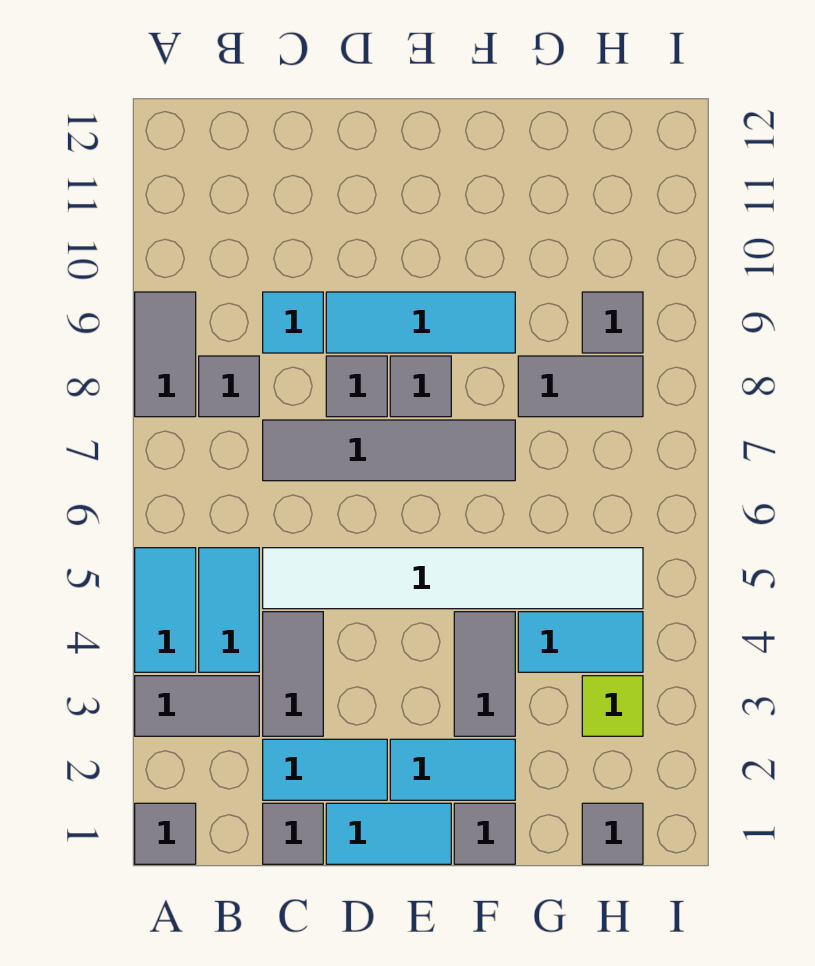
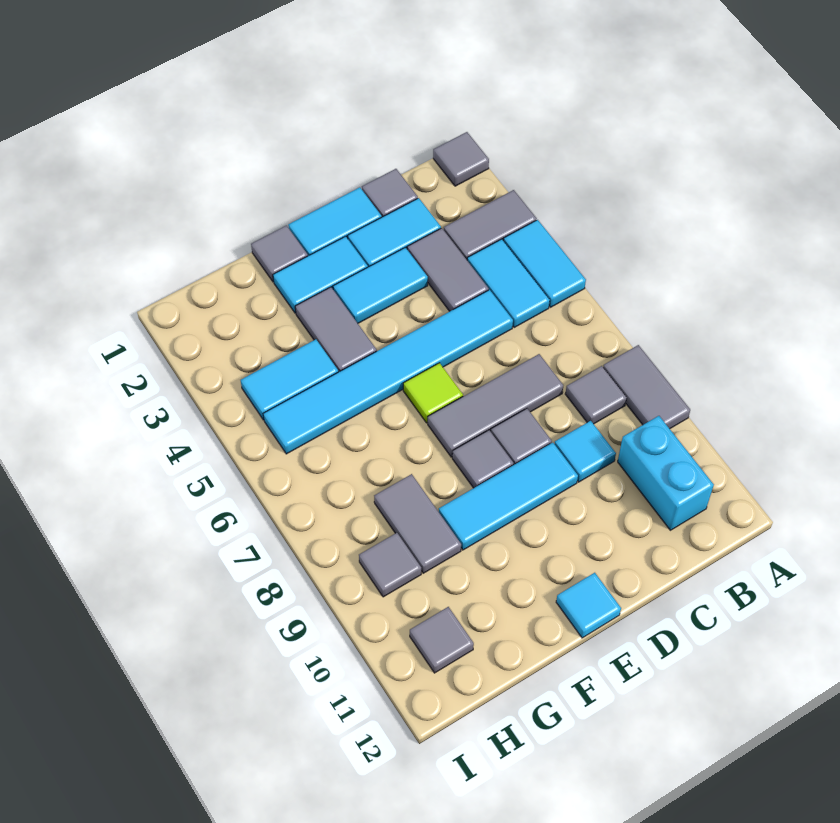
none -> cyan 1x2 brick [618,416,714,530]
white 1x6 tile [263,548,643,609] -> cyan 1x6 tile [263,290,513,454]
grey 1x4 tile [263,420,515,481] -> grey 1x3 tile [428,354,563,457]
none -> cyan 1x2 tile [333,248,428,323]
none -> cyan 1x1 tile [556,573,621,638]
grey 1x2 tile [518,356,643,417] -> grey 1x2 tile turned to [374,474,461,573]
grey 1x1 tile [582,803,643,864] -> grey 1x1 tile moved to [410,607,474,673]
lime 1x1 tile [582,676,643,736] -> lime 1x1 tile moved to [403,363,463,423]

